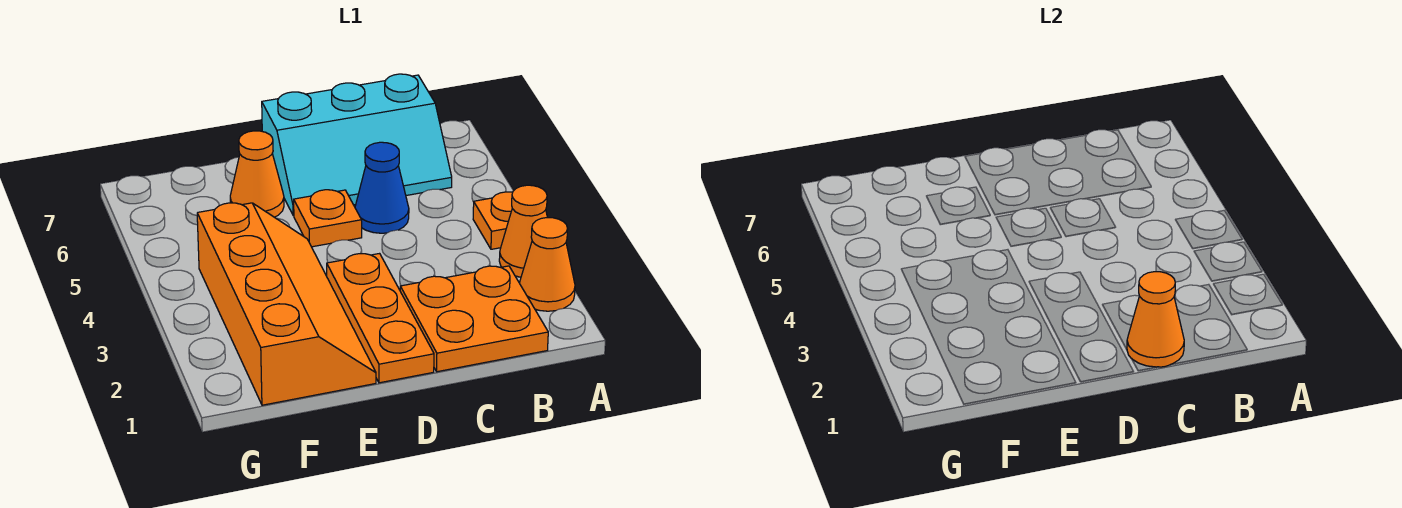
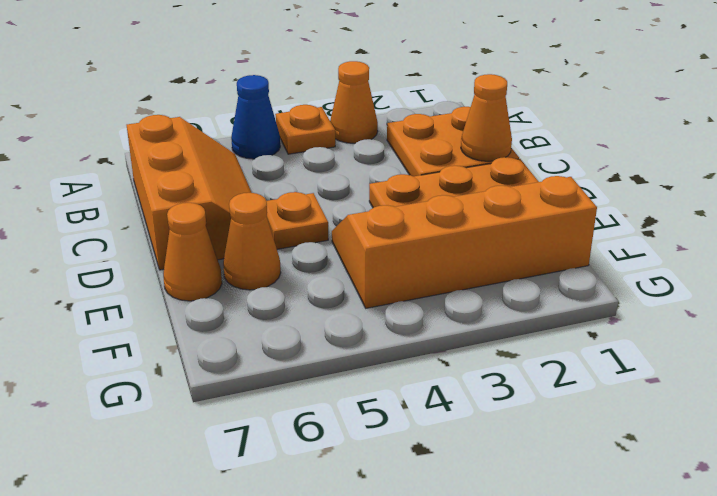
orange 1x1 cone [520,218,575,311] -> orange 1x1 cone moved to [163,203,222,301]
cyan 2x3 slope [262,74,452,216] -> orange 2x3 slope [127,115,252,270]
blue 1x1 cone [355,142,409,233] -> blue 1x1 cone moved to [231,75,280,159]

